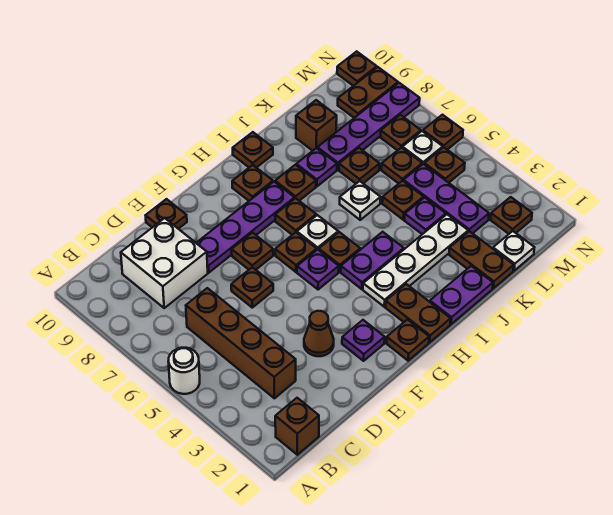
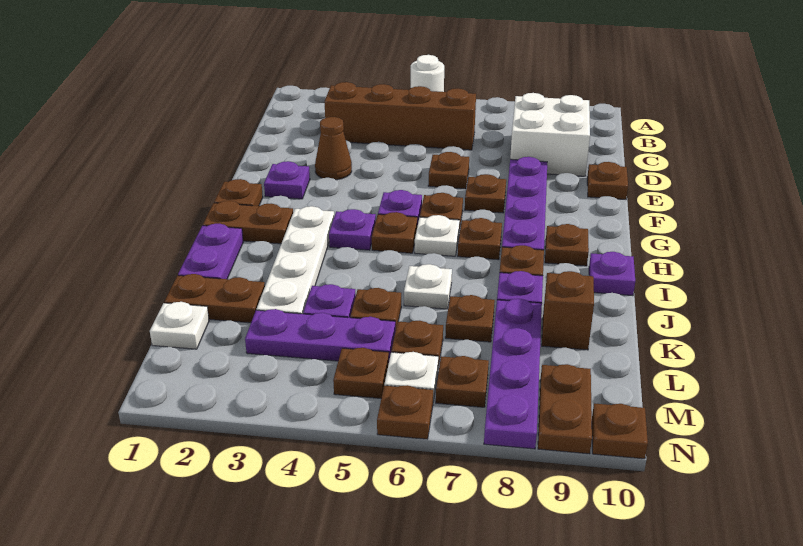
brown 1x1 brick [275,398,319,455] -> none
purple 1x2 plate [341,232,404,289] -> purple 1x1 plate [329,209,376,250]
brown 1x1 plate [233,132,273,168] -> purple 1x1 plate [589,252,635,296]
brown 1x1 plate [491,197,532,234] -> none

